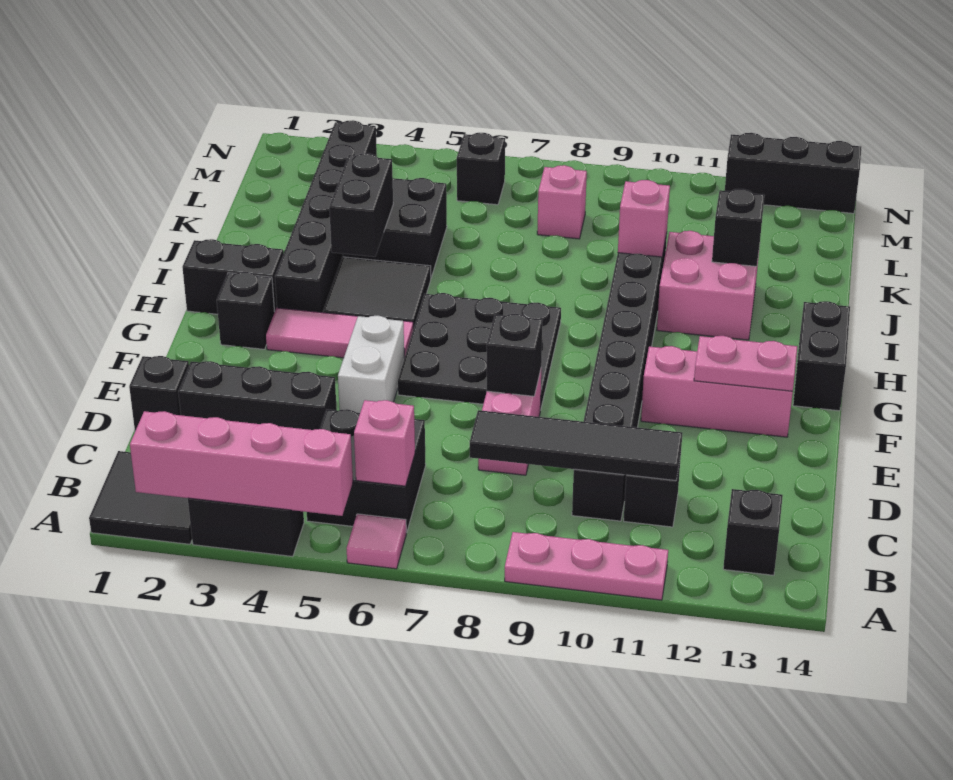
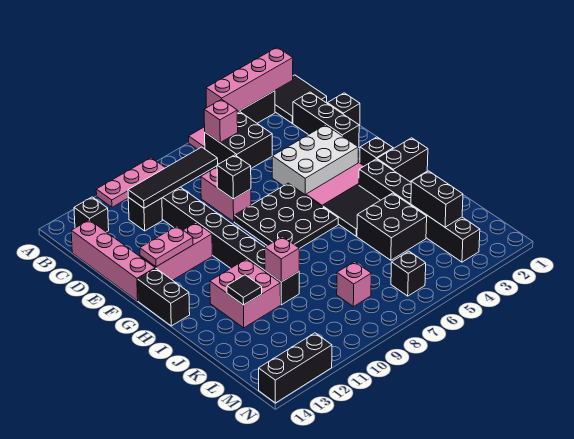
none -> pink 1x4 brick [71,220,155,301]
black 1x3 brick [178,361,337,430] -> black 1x3 brick turned to [293,92,359,148]
white 1x2 brick [338,316,404,413] -> white 2x3 brick [272,125,358,195]
black 1x2 brick [329,153,393,257] -> black 1x2 brick moved to [411,171,463,227]
black 1x1 brick [712,189,764,266] -> black 1x1 tile [227,275,262,305]

